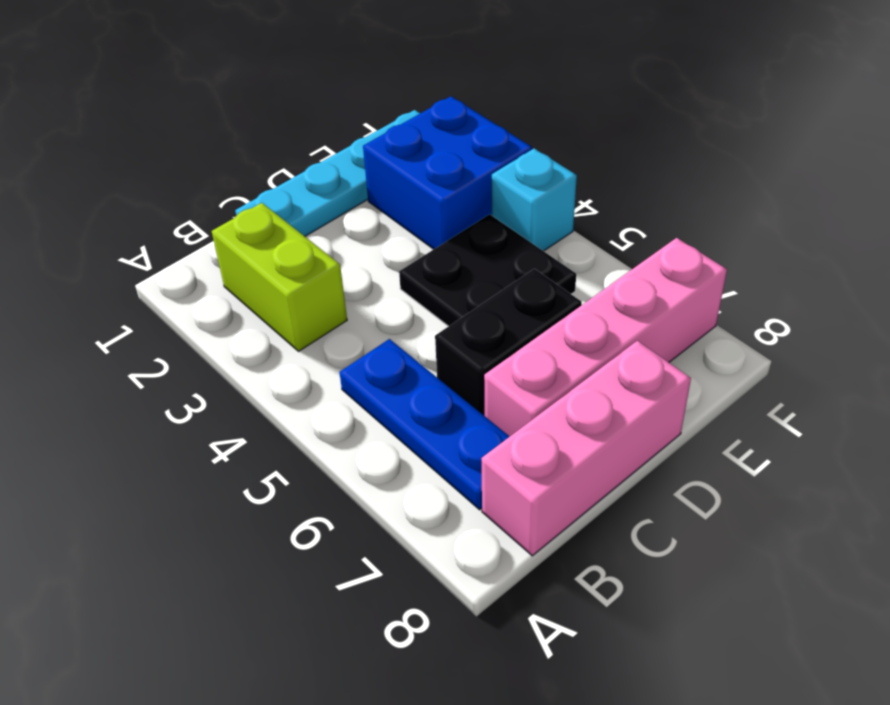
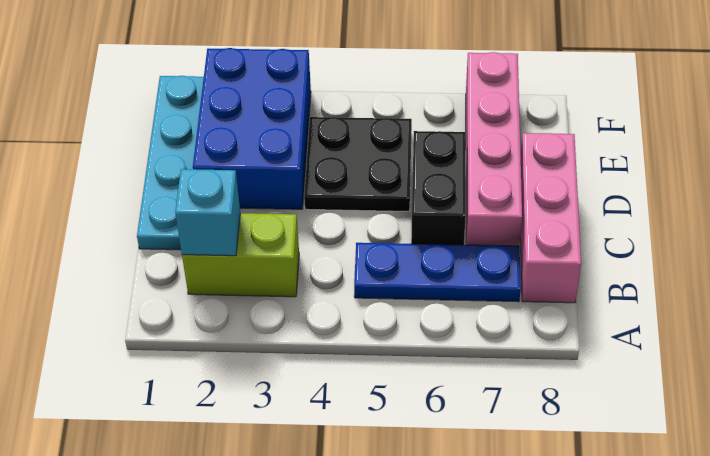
blue 2x2 brick [363,96,532,249] -> blue 2x3 brick [193,48,311,209]
cyan 1x1 brick [492,149,577,251] -> cyan 1x1 brick moved to [175,169,240,256]

